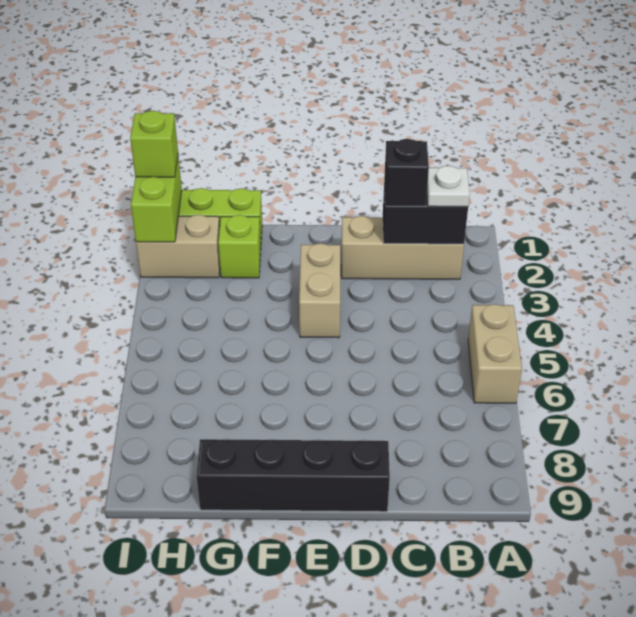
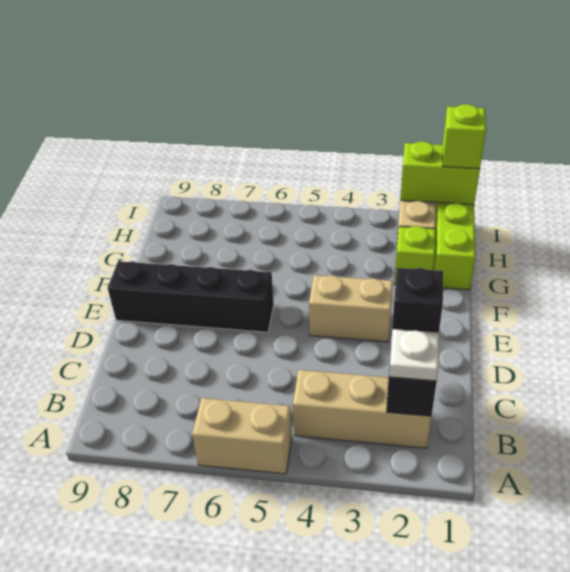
tan 1x3 brick [341,216,464,279] -> tan 1x3 brick turned to [293,370,431,448]
black 1x4 brick [197,439,390,512] -> black 1x4 brick turned to [108,261,274,332]

